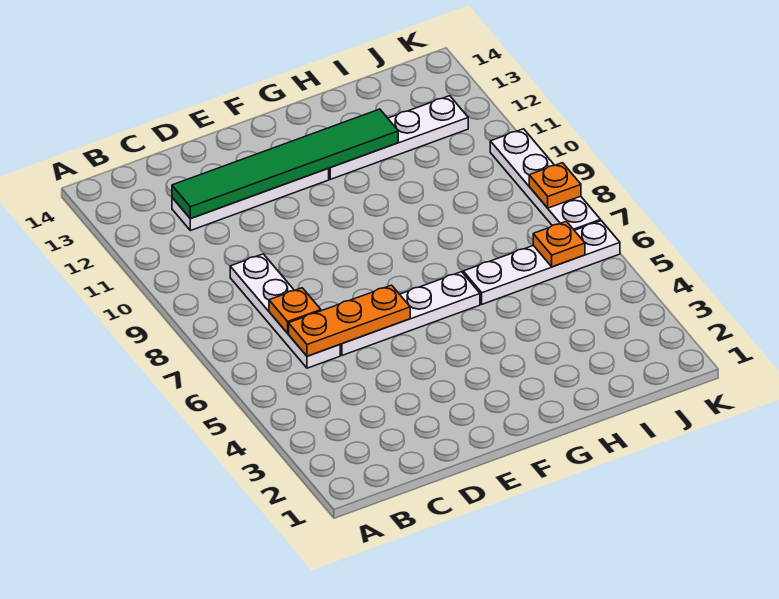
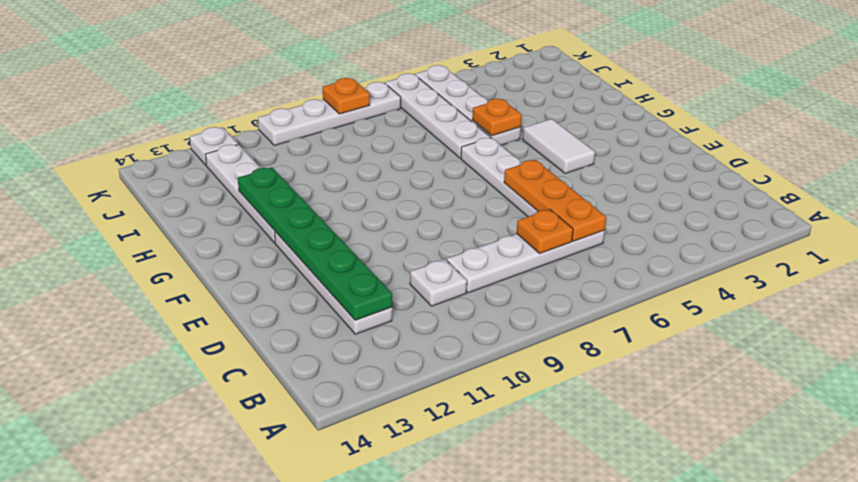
none -> white 1x1 plate [410,259,467,306]
green 1x6 tile [172,109,398,219] -> green 1x6 plate [238,167,392,320]
none -> white 1x2 tile [522,119,595,174]
none -> white 1x4 plate [415,65,521,145]
orange 1x1 plate [533,221,585,267] -> orange 1x1 plate moved to [472,99,522,136]
none -> white 1x1 plate [190,127,238,165]

